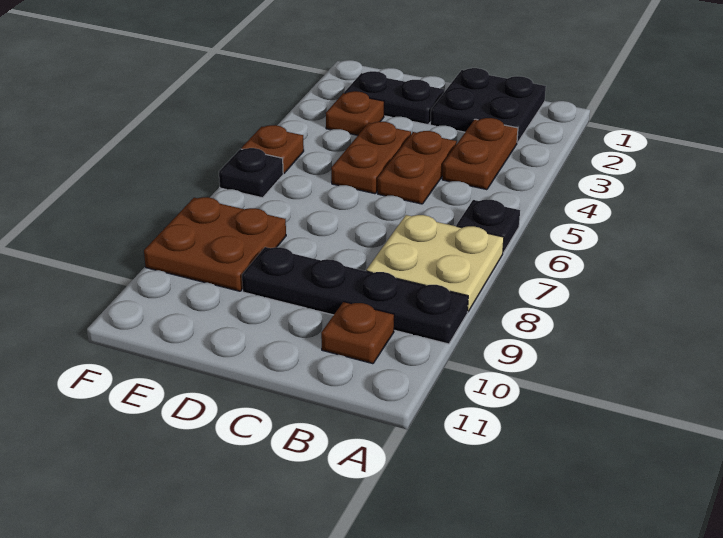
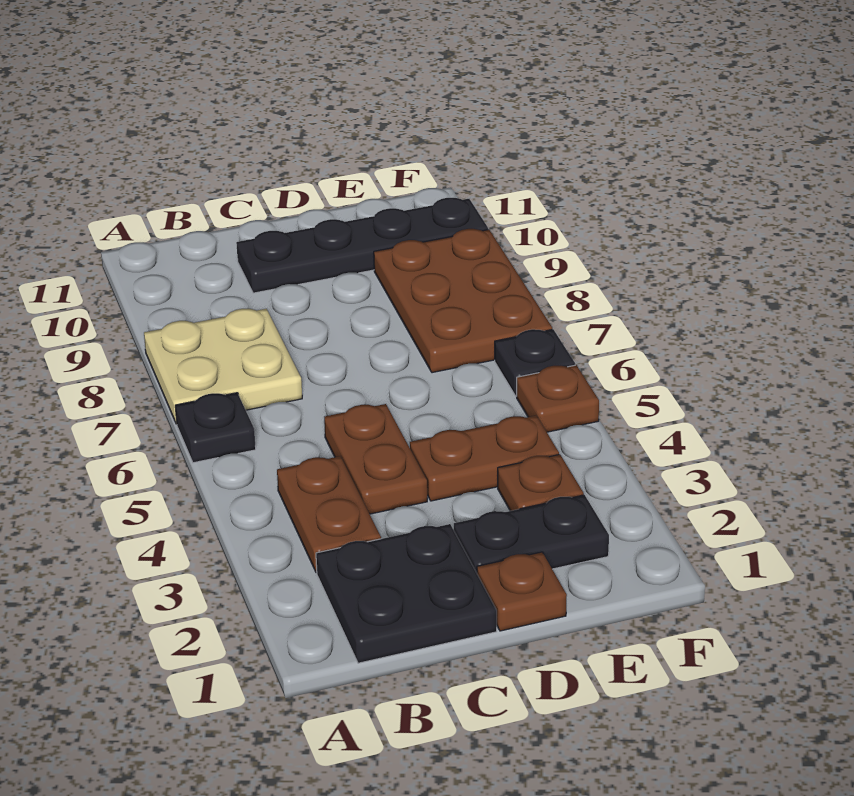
black 1x4 plate [242,247,468,344] -> black 1x4 plate moved to [236,198,488,293]
brown 1x1 plate [321,302,394,364] -> brown 1x1 plate moved to [477,552,567,631]
brown 1x2 plate [331,122,411,194] -> brown 1x2 plate turned to [410,416,559,501]
brown 2x2 plate [144,197,286,291] -> brown 2x3 plate [374,229,552,373]

